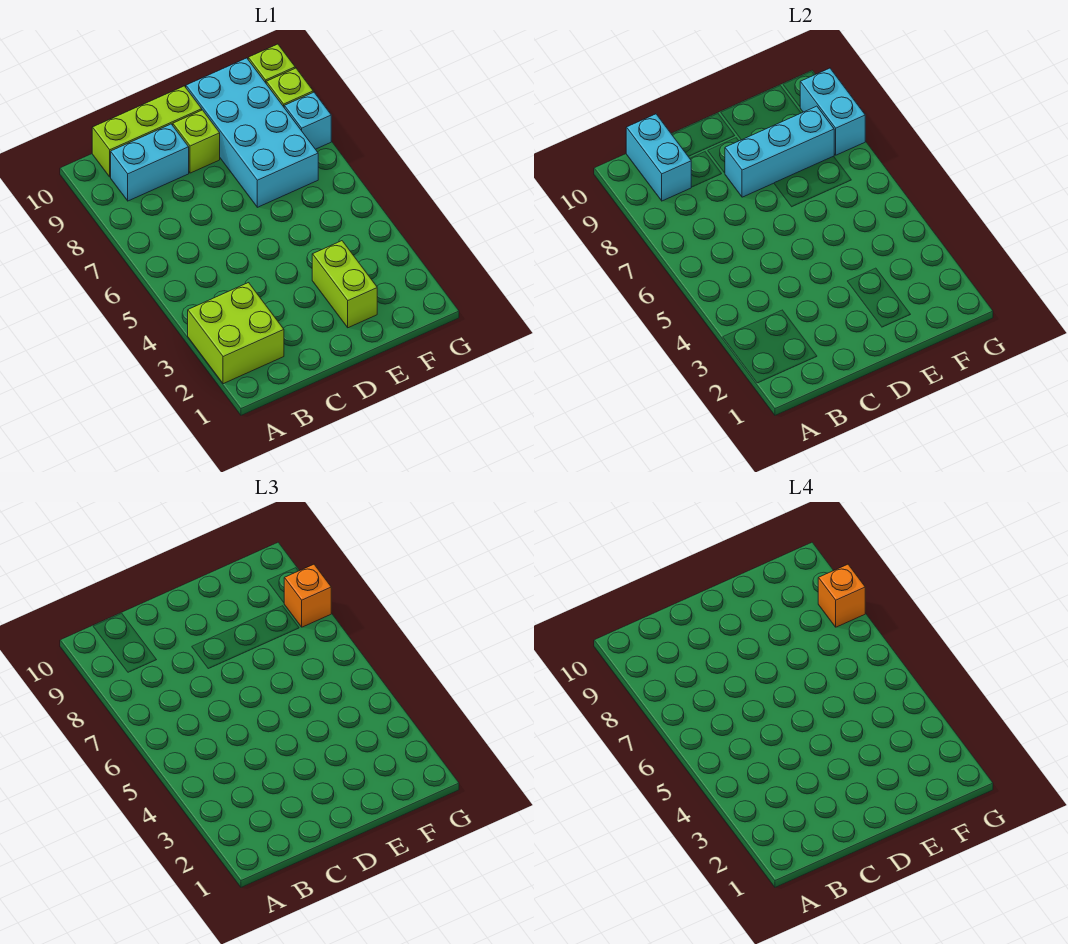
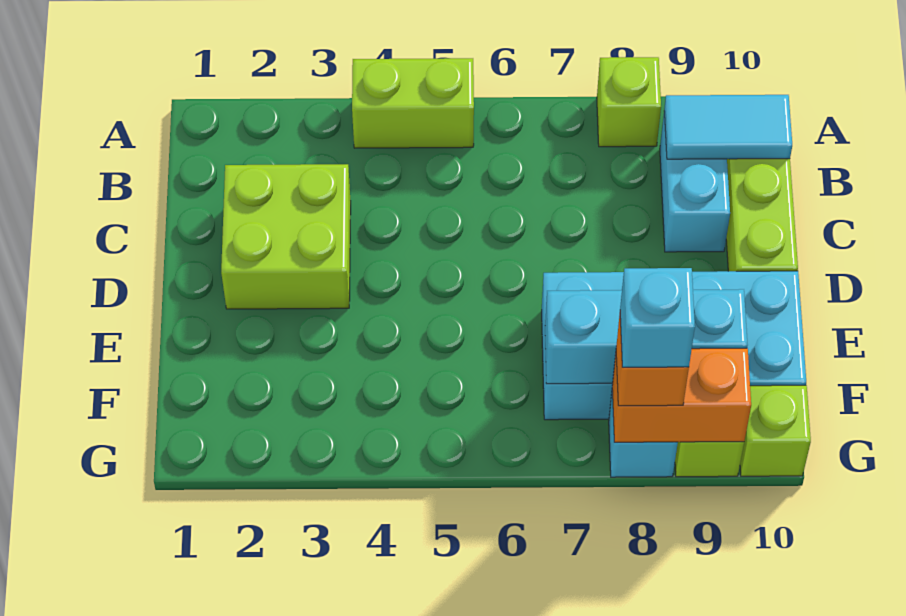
lime 2x2 brick [188,283,284,384] -> lime 2x2 brick moved to [221,164,351,309]
cyan 1x2 brick [626,114,691,201] -> cyan 1x2 tile [664,95,792,159]
cyan 1x3 brick [725,106,834,197] -> cyan 1x3 brick turned to [545,289,748,384]
lime 1x1 brick [173,110,220,173] -> lime 1x1 brick moved to [597,57,661,147]
lime 1x2 brick [312,241,377,328] -> lime 1x2 brick moved to [352,58,474,148]
cyan 1x2 brick [800,68,865,155] -> orange 1x2 brick [612,348,751,442]
orange 1x1 brick [818,564,865,627] -> cyan 1x1 brick [620,268,695,367]

